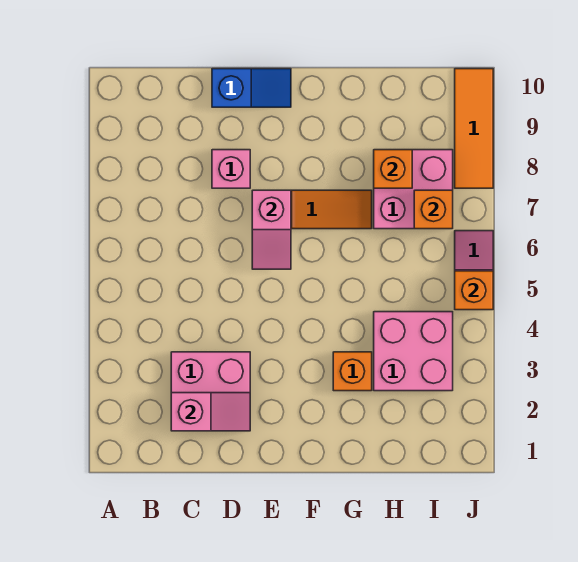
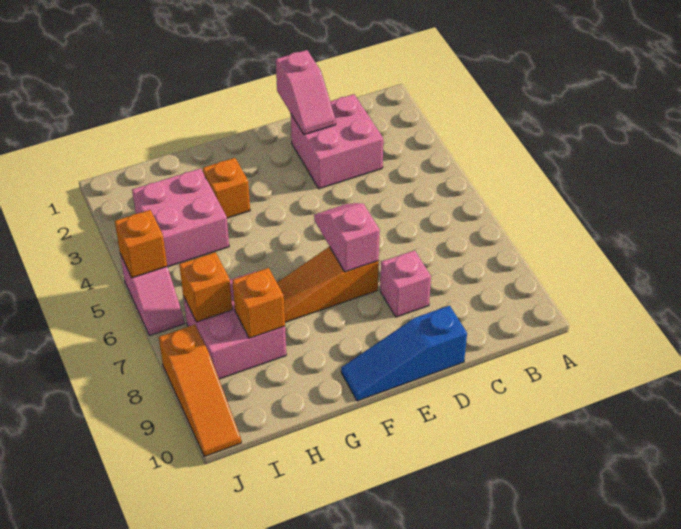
pink 1x2 slope [171,393,250,431] -> pink 1x2 slope turned to [276,50,336,135]
blue 1x2 slope [212,69,291,107] -> blue 1x3 slope [341,306,467,401]
orange 1x3 tile [455,69,493,188] -> orange 1x3 slope [159,325,241,457]

